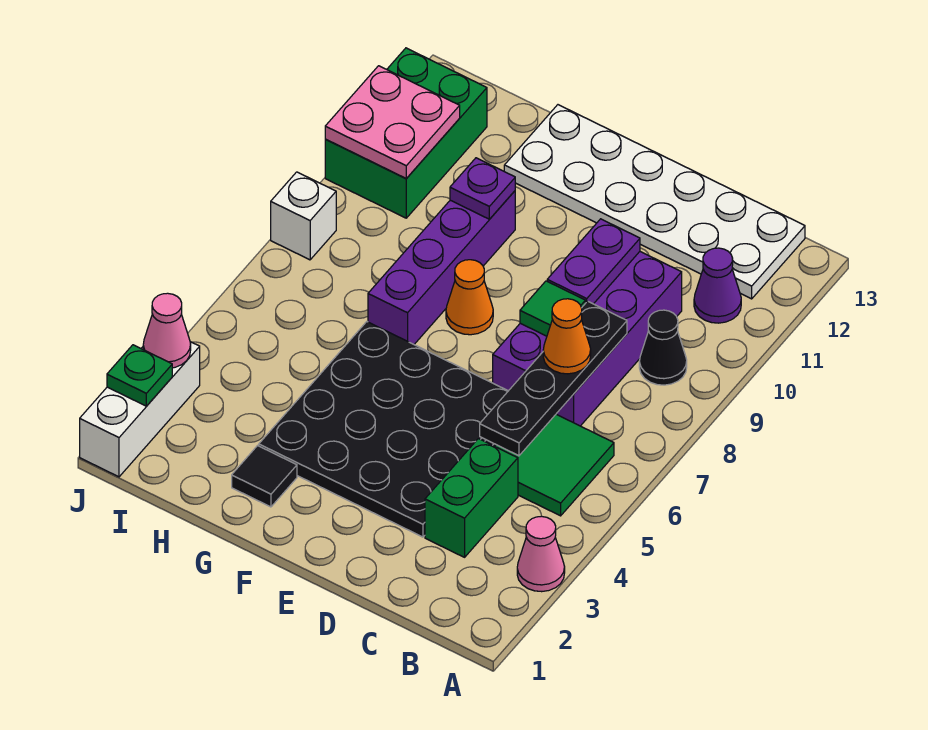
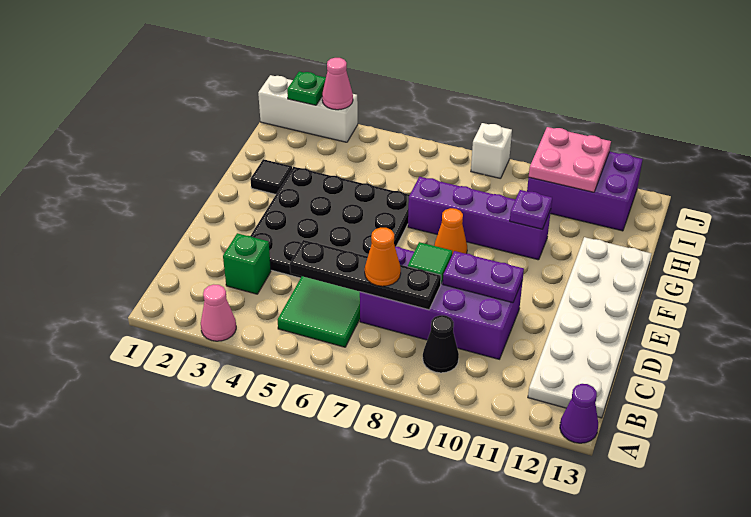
purple 1x1 cone [694,248,741,323] -> purple 1x1 cone moved to [560,384,598,443]
green 1x2 brick [425,439,518,557] -> green 1x1 brick [223,233,271,294]
green 2x3 brick [325,48,487,218] -> purple 2x3 brick [527,152,643,231]

